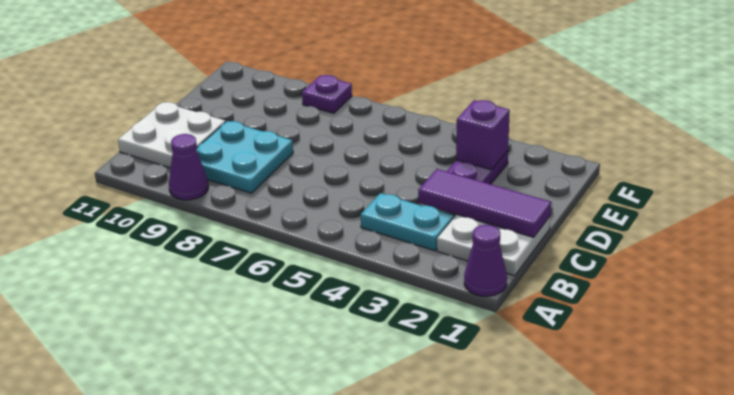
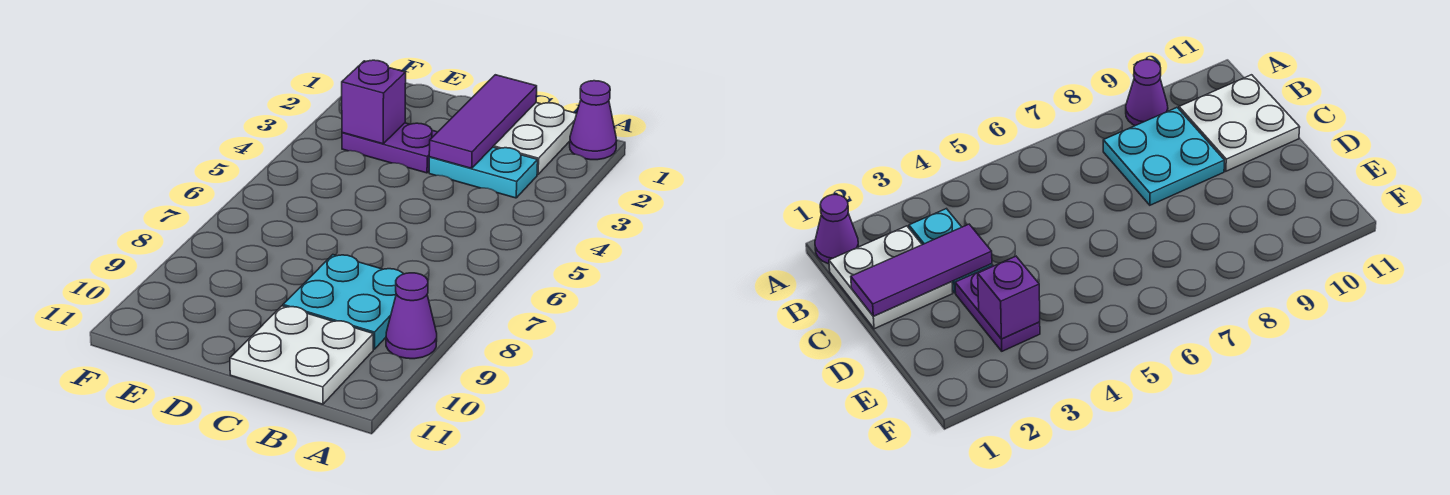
cyan 1x2 plate [361,193,454,251] -> cyan 1x2 plate turned to [429,147,538,198]
purple 1x1 plate [302,75,352,113] -> none

